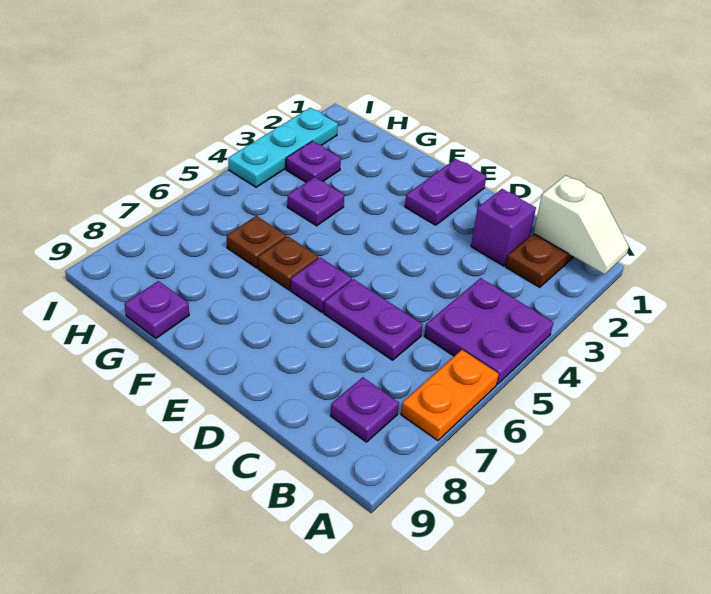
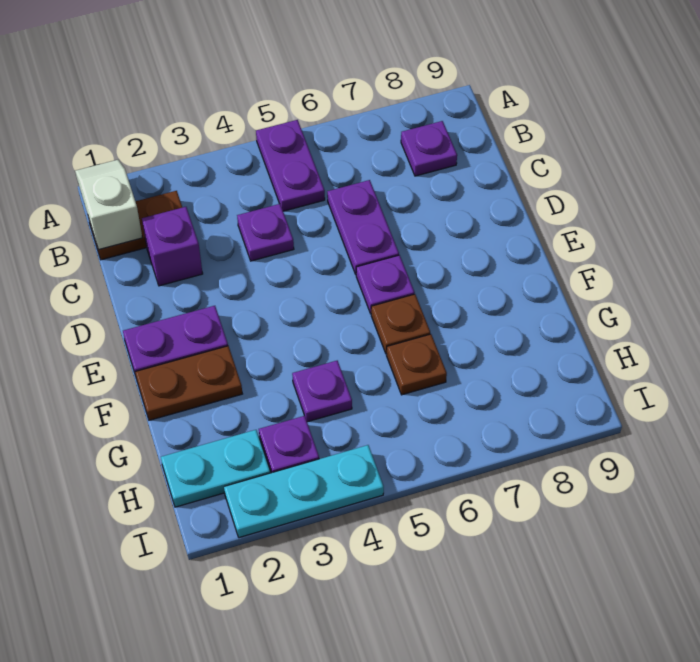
purple 2x2 plate [424,278,553,384] -> purple 1x2 plate [256,120,325,211]
orange 1x2 plate [401,350,499,440] -> none
none -> brown 1x2 plate [135,346,242,420]
purple 1x1 plate [124,281,189,338] -> purple 1x1 plate moved to [237,204,294,261]
none -> cyan 1x2 plate [161,430,270,507]

